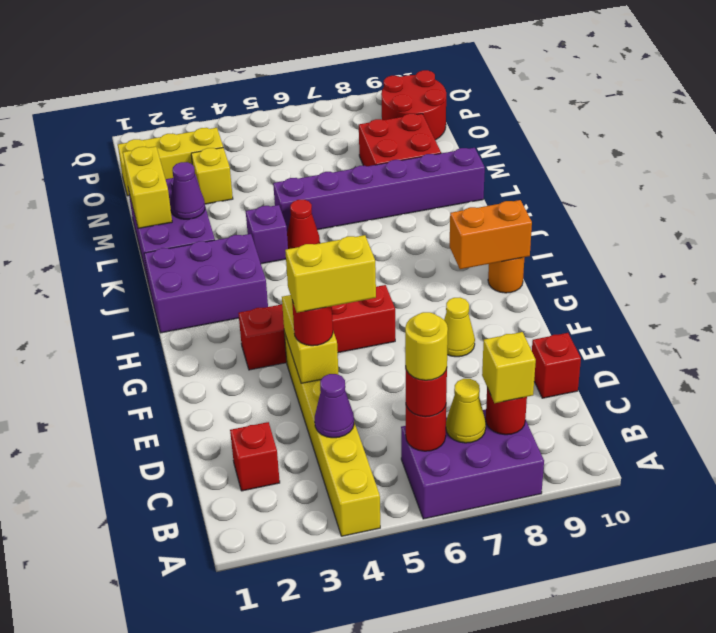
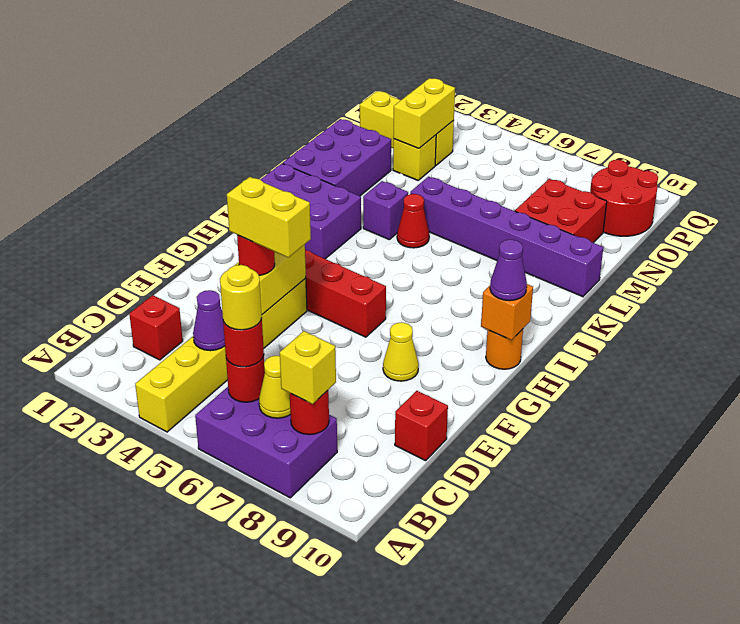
orange 1x2 brick [450,200,532,269] -> orange 1x1 brick [481,284,533,340]
yellow 1x2 brick [123,147,172,228] -> yellow 1x2 brick moved to [393,78,455,148]
purple 1x1 cone [170,162,205,219] -> purple 1x1 cone moved to [490,240,527,301]

